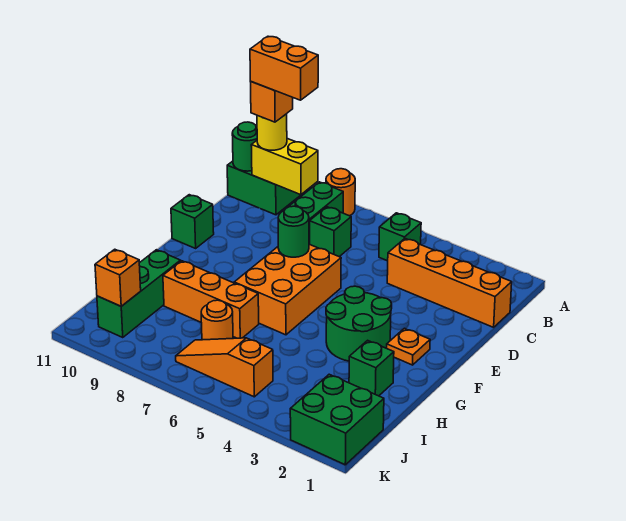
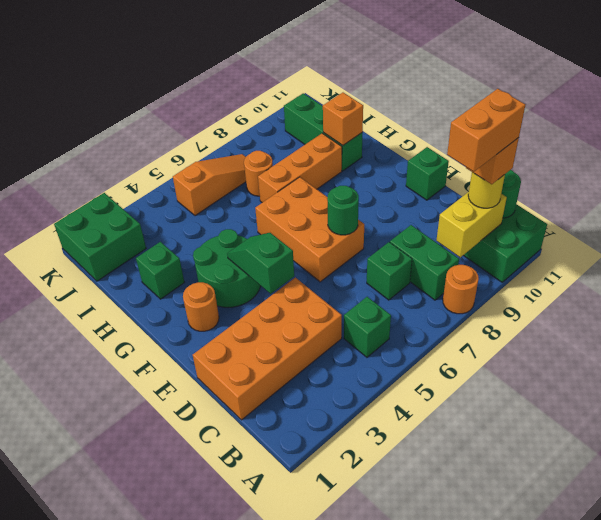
orange 1x4 brick [387,239,512,327] -> orange 2x4 brick [193,278,342,420]
none -> green 1x2 slope [227,233,294,294]
orange 1x1 plate [387,328,430,365] -> orange 1x1 round brick [183,282,219,331]
orange 1x1 brick [95,249,141,306] -> orange 1x1 brick moved to [323,93,363,145]

